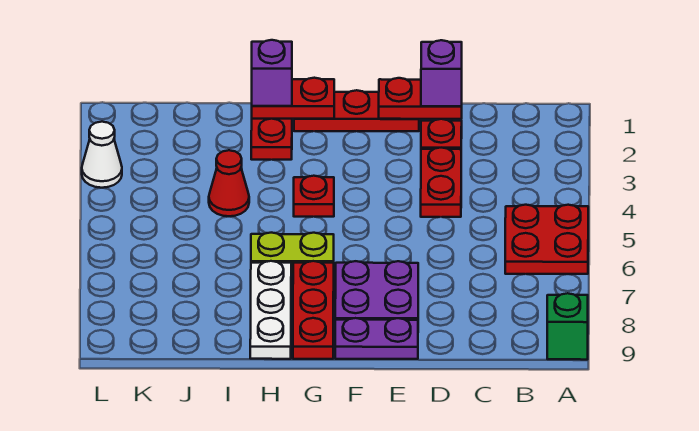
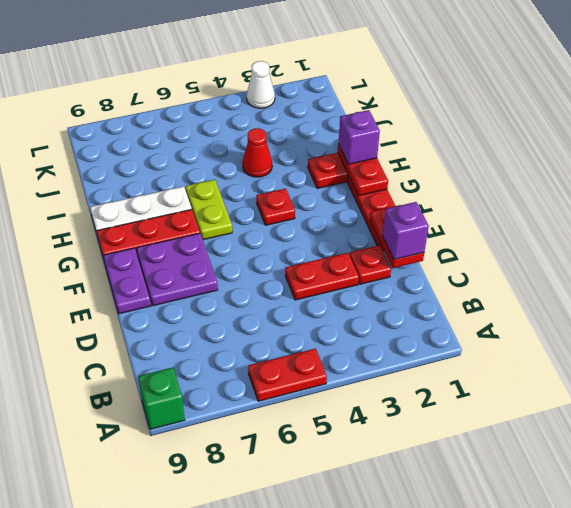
red 2x2 plate [505,205,588,274] -> red 1x2 plate [248,349,327,401]

